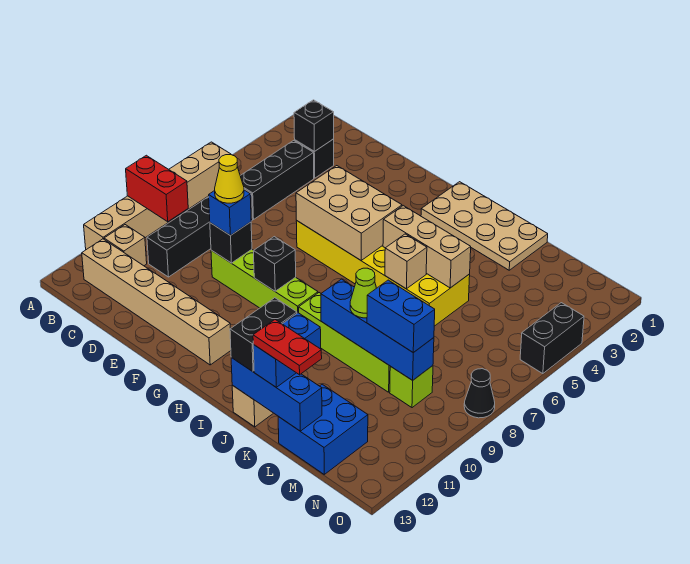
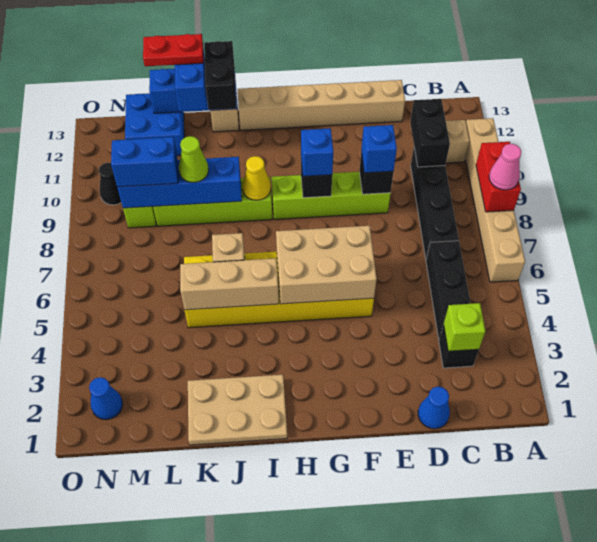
none -> pink 1x1 cone [489,144,521,190]
red 1x2 brick [126,155,188,222] -> red 1x2 brick turned to [476,142,521,212]
tan 1x6 brick [82,239,231,365] -> tan 1x6 brick moved to [238,80,405,130]
black 1x1 brick [294,100,334,152] -> lime 1x1 brick [444,303,485,351]
none -> blue 1x1 cone [418,387,450,429]
yellow 1x1 cone [215,155,244,203] -> yellow 1x1 cone moved to [242,156,271,200]
none -> blue 1x1 brick [301,128,333,176]
tan 2x4 plate [421,182,548,270] -> tan 2x3 plate [188,375,287,445]
none -> blue 1x1 cone [89,377,123,420]
black 1x2 brick [520,303,584,374] -> black 1x2 brick moved to [410,99,450,167]
black 1x1 cone [464,369,495,418] -> black 1x1 cone moved to [99,163,121,205]

